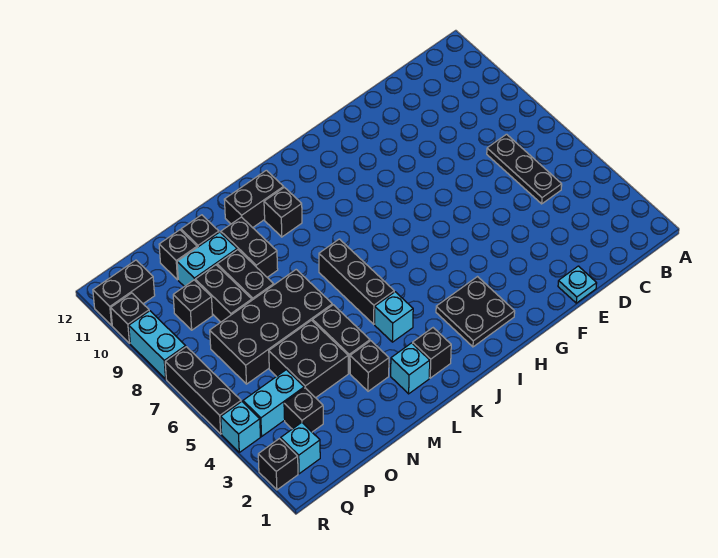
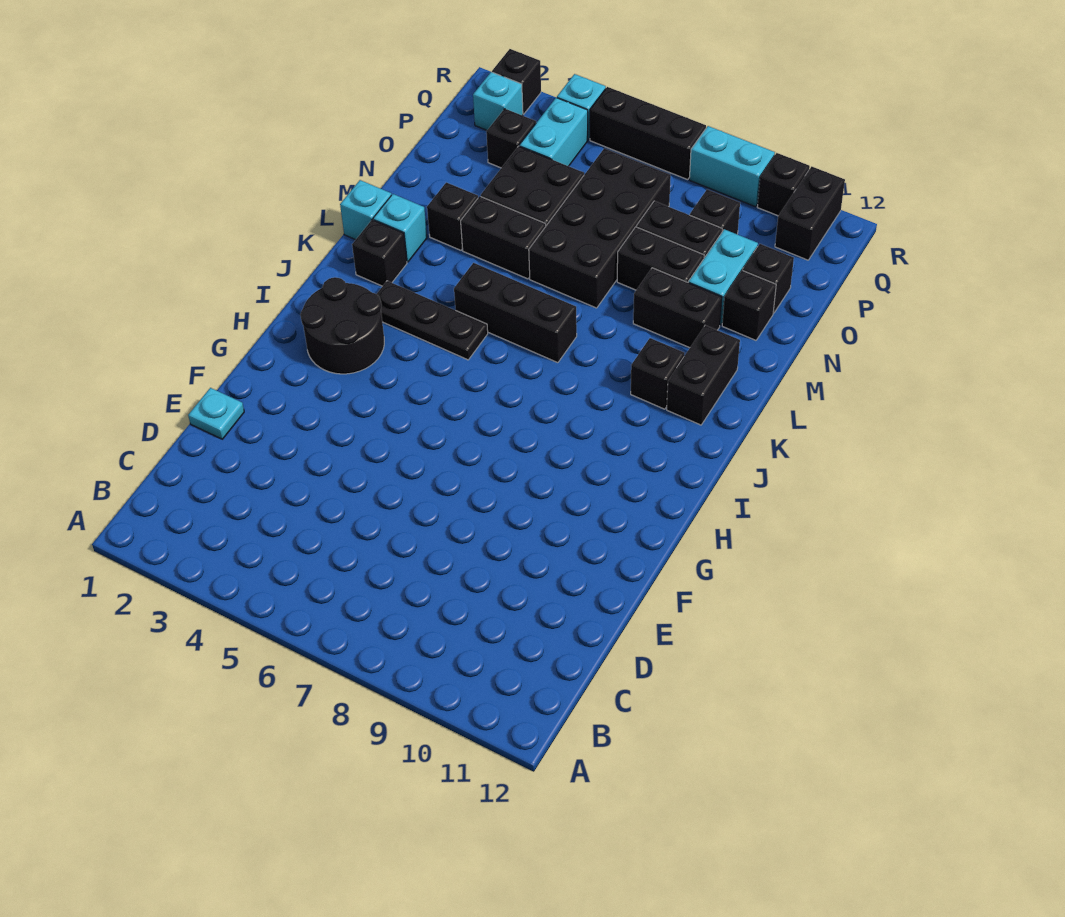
black 1x3 plate [487,134,562,204] -> black 1x3 plate moved to [377,281,488,360]
black 2x2 plate [436,277,515,347] -> black 2x2 round brick [300,277,384,374]
cyan 1x1 brick [375,292,413,342] -> cyan 1x1 brick moved to [340,180,391,240]

